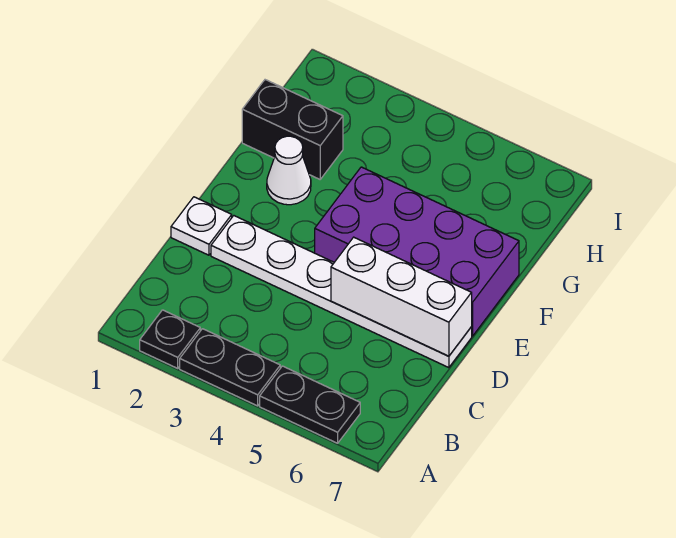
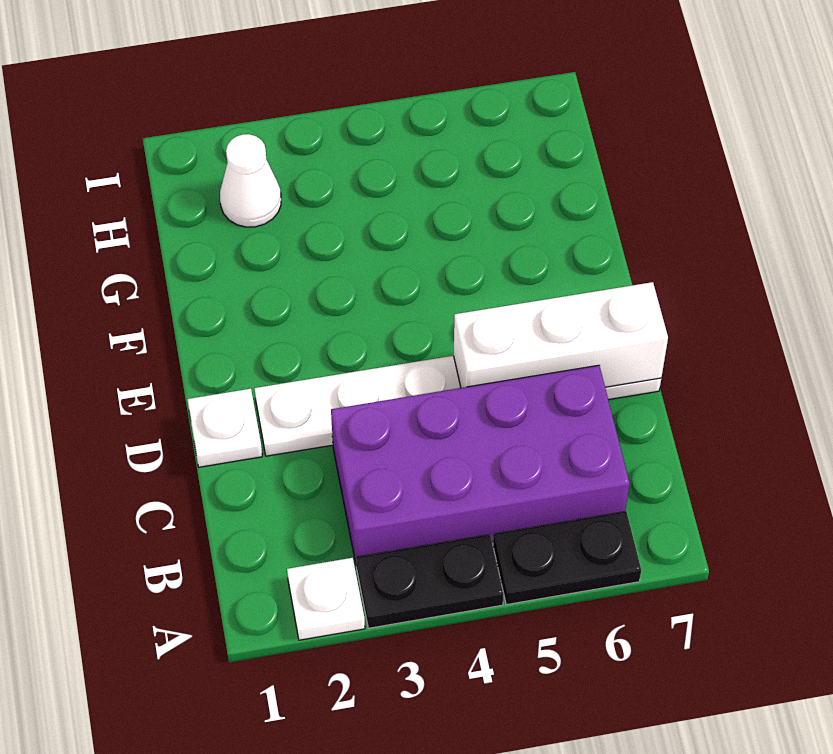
black 1x1 plate [140,310,200,368] -> white 1x1 plate [287,558,365,640]
purple 2x4 brick [315,167,519,336] -> purple 2x4 brick moved to [331,365,630,563]
white 1x1 cone [267,136,311,205] -> white 1x1 cone moved to [220,134,281,227]
black 1x2 brick [242,80,343,179] -> none

